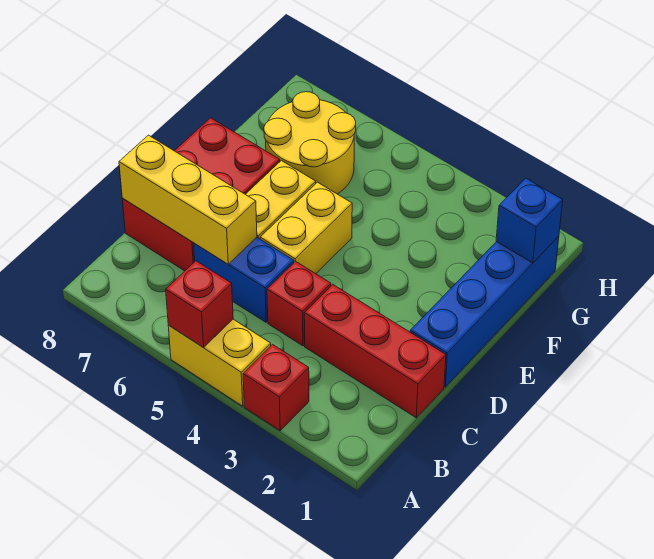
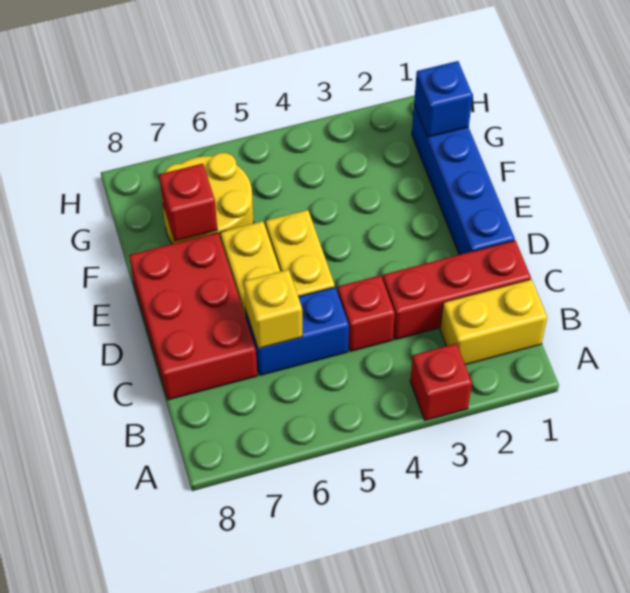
yellow 1x2 brick [168,319,271,406] -> yellow 1x2 brick moved to [440,279,547,365]
red 1x1 brick [166,261,233,348] -> red 1x1 brick moved to [159,164,217,241]
yellow 1x3 brick [119,135,257,264] -> yellow 1x1 brick [244,269,303,349]

